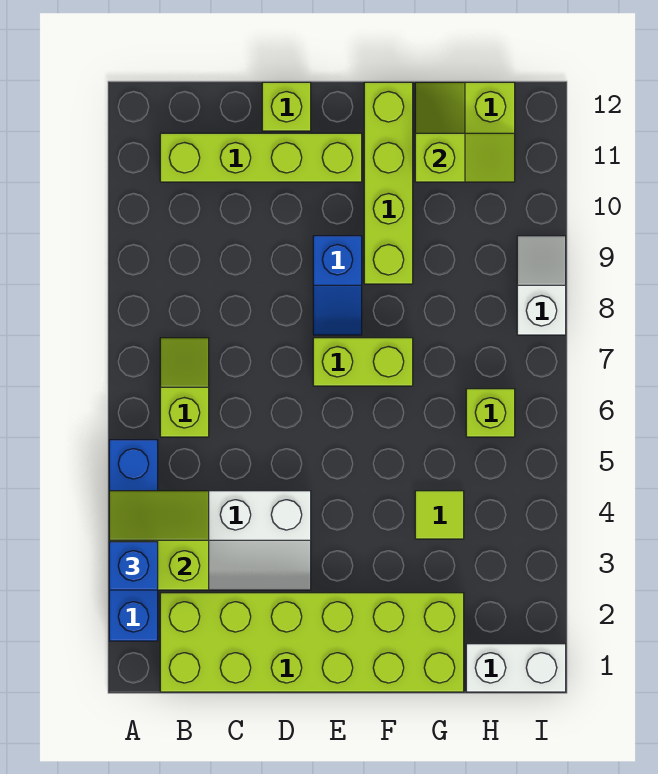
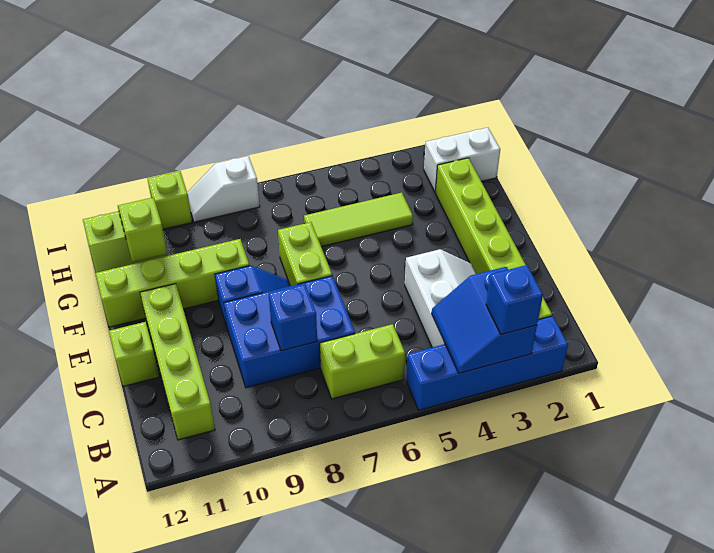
lime 2x2 slope [109,491,209,590] -> blue 2x2 slope [432,267,537,373]
lime 2x6 brick [160,593,464,692] -> lime 1x6 brick [435,158,552,320]
lime 1x2 slope [160,338,209,437] -> lime 1x2 brick [320,324,405,399]
none -> blue 2x3 brick [224,276,355,388]
none -> blue 1x1 brick [268,284,317,351]
lime 1x1 tile [415,491,464,539] -> lime 1x3 tile [304,193,413,247]
white 1x2 brick [466,644,566,692] -> white 1x2 brick turned to [424,128,500,192]
lime 1x1 brick [466,389,515,437] -> lime 1x1 brick moved to [148,171,192,229]

